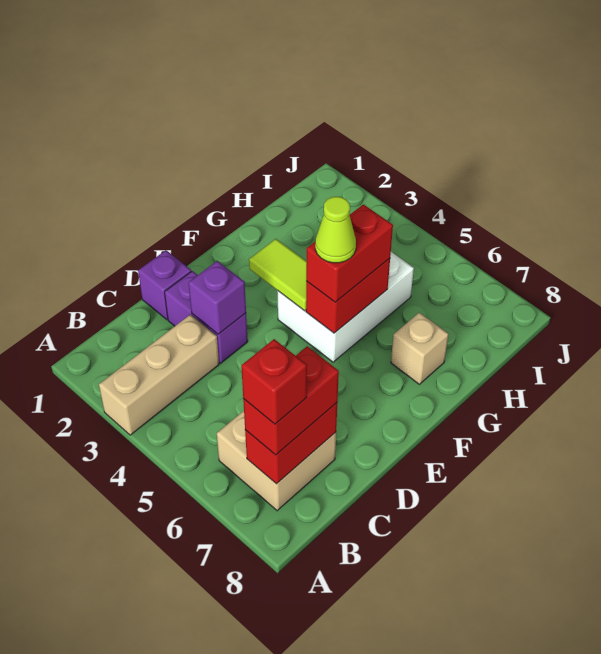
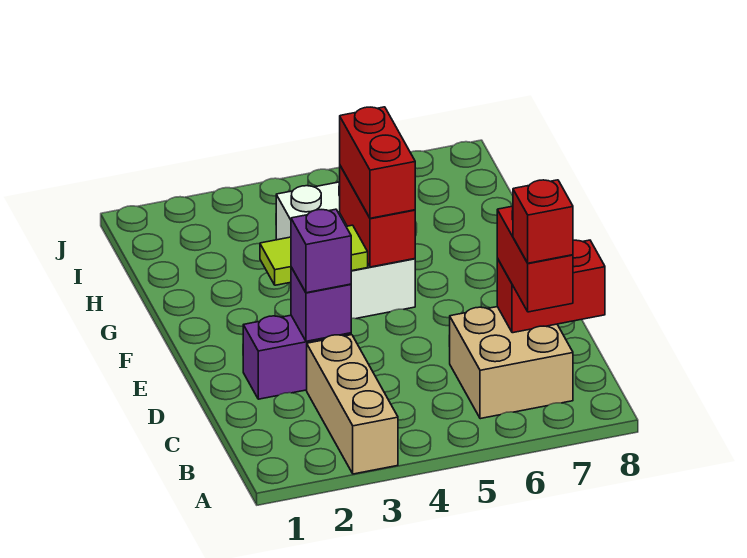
red 1x2 brick [245,403,337,484] -> red 1x2 brick turned to [497,240,605,333]
purple 1x1 brick [138,250,191,320] -> purple 1x1 brick moved to [291,209,351,293]
lime 1x1 cone [315,197,356,263] -> none
tan 1x1 brick [391,313,448,384] -> none

